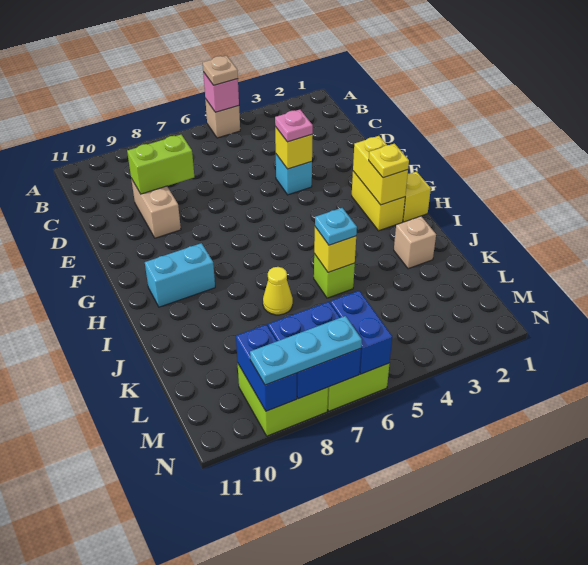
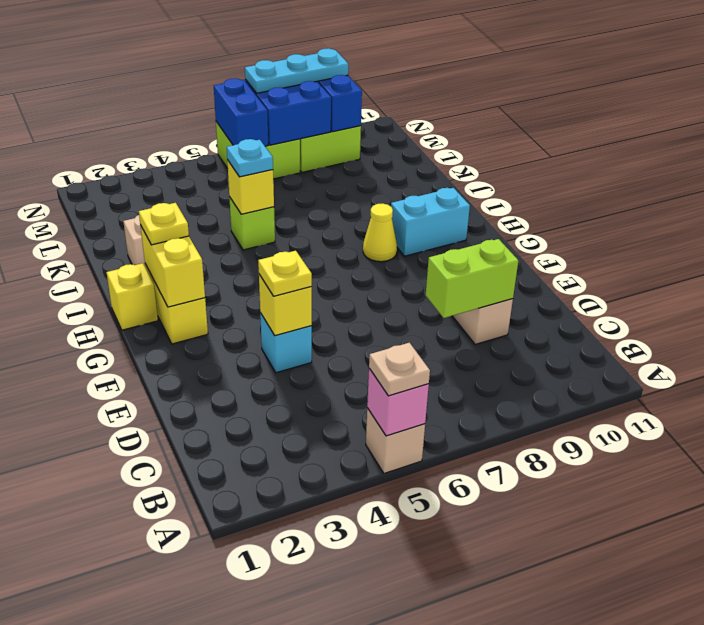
pink 1x1 plate [275,110,313,142] -> yellow 1x1 plate [258,251,312,296]
yellow 1x1 cone [263,267,293,315] -> yellow 1x1 cone moved to [363,203,397,262]

